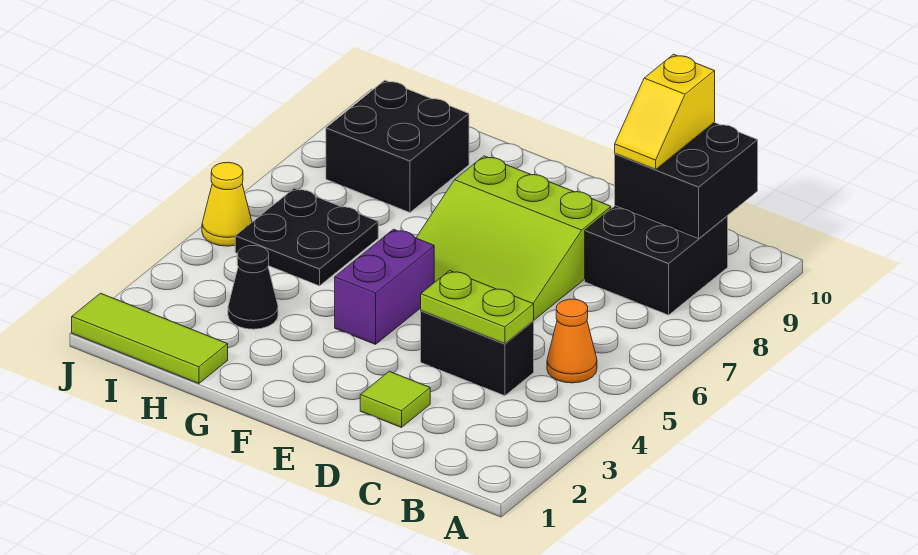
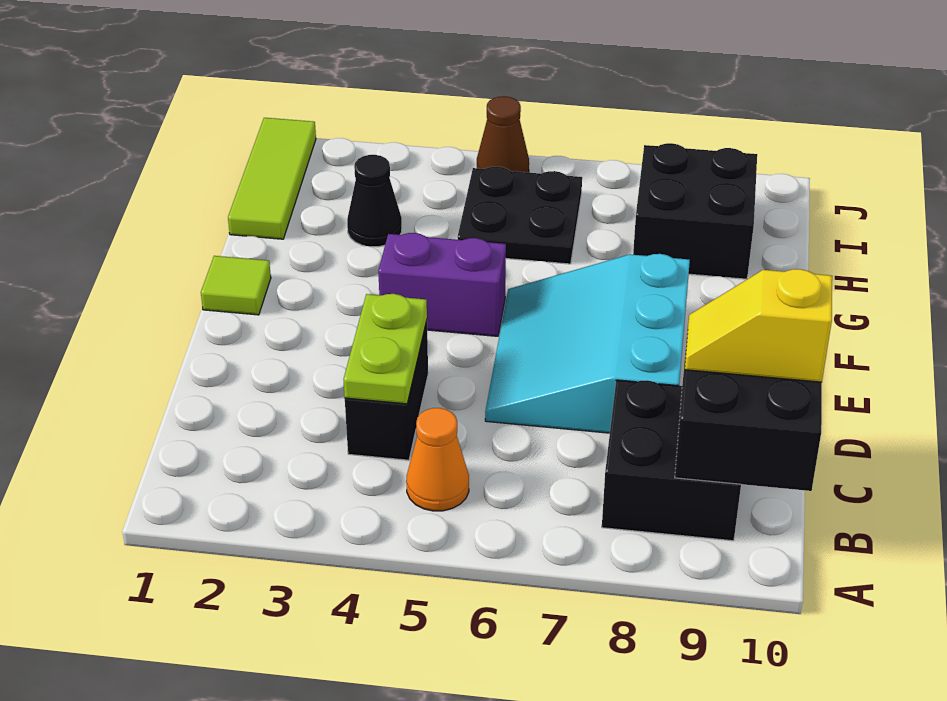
lime 1x1 tile [360,371,430,428] -> lime 1x1 tile moved to [201,256,271,315]
lime 3x3 slope [416,156,611,320] -> cyan 3x3 slope [485,254,690,433]
yellow 1x1 cone [202,162,252,246] -> brown 1x1 cone [477,96,529,173]

